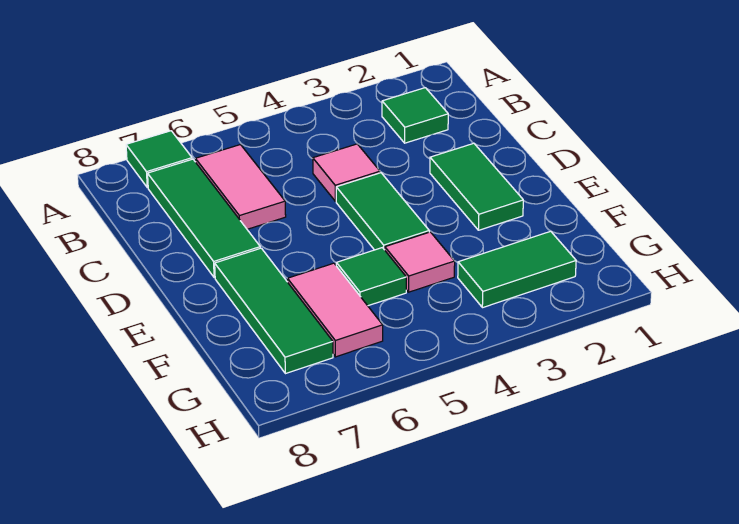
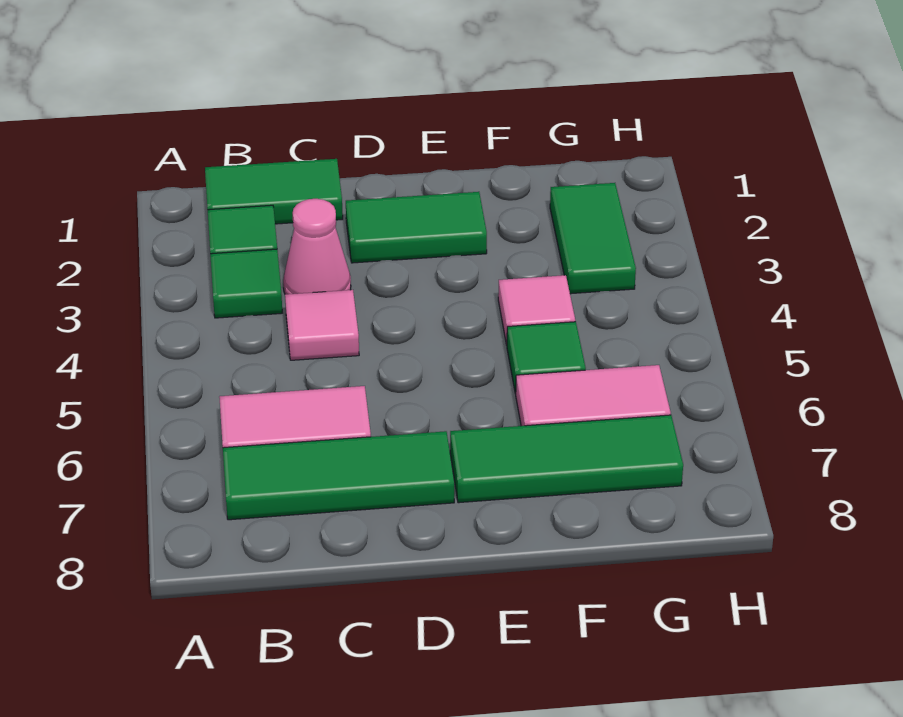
green 1x1 tile [126,131,192,188] -> green 1x1 tile moved to [210,249,282,318]
none -> pink 1x1 cone [283,199,351,294]
green 1x2 tile [336,173,429,250] -> green 1x2 tile moved to [205,159,343,224]

